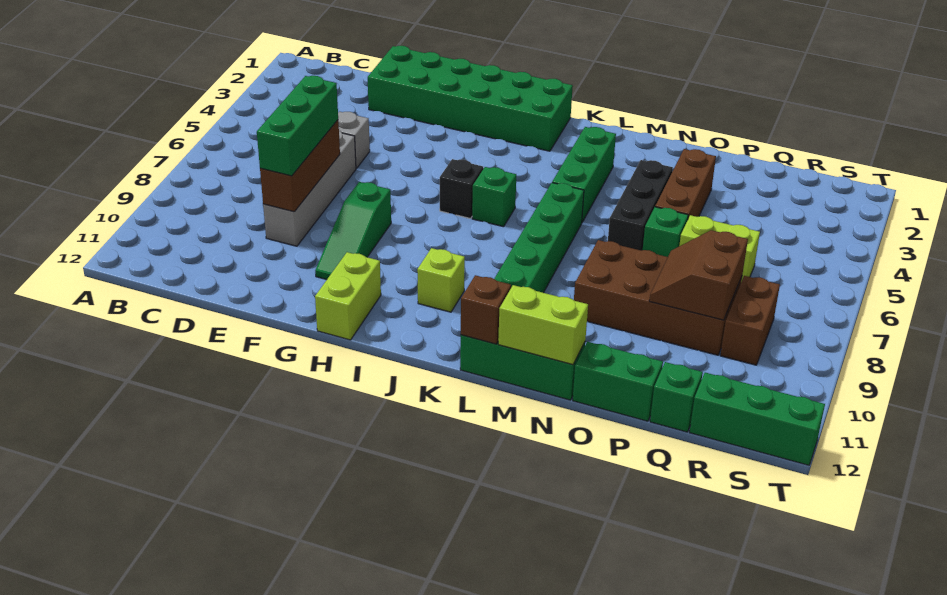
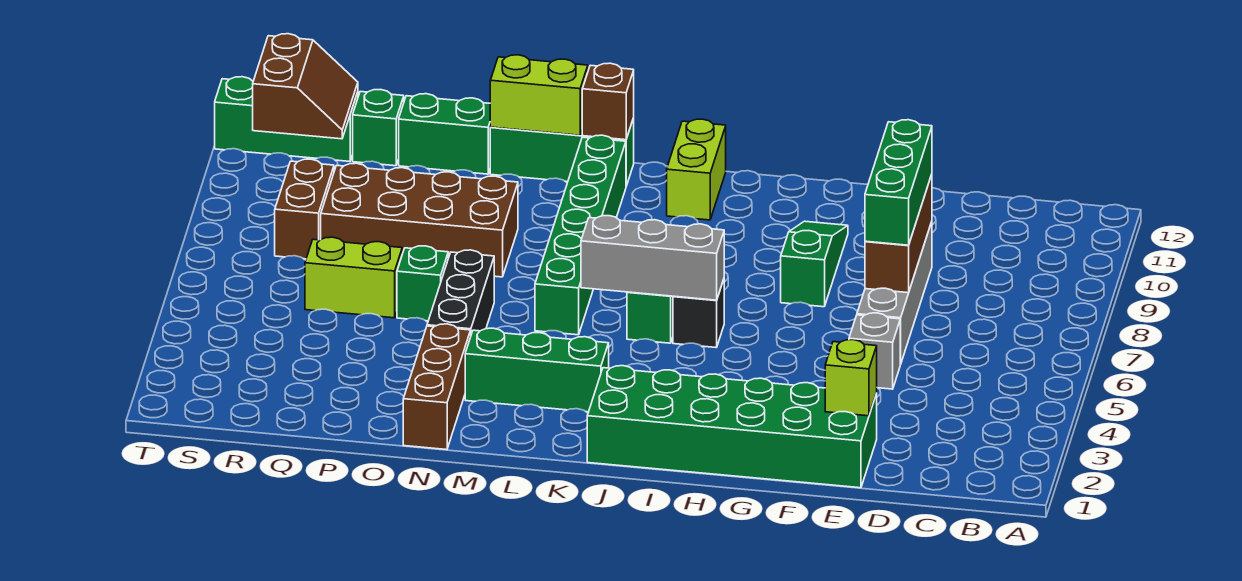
lime 1x2 brick [315,252,381,340] -> lime 1x2 brick moved to [667,119,726,220]
none -> grey 1x3 brick [581,216,724,300]
lime 1x1 brick [417,248,465,312] -> lime 1x1 brick moved to [825,340,877,416]
green 1x3 brick [552,127,616,222] -> green 1x3 brick turned to [465,328,609,412]
brown 1x3 brick [655,149,716,218] -> brown 1x3 brick moved to [403,324,471,450]
brown 2x2 slope [649,230,748,320] -> brown 2x2 slope moved to [253,34,358,139]

